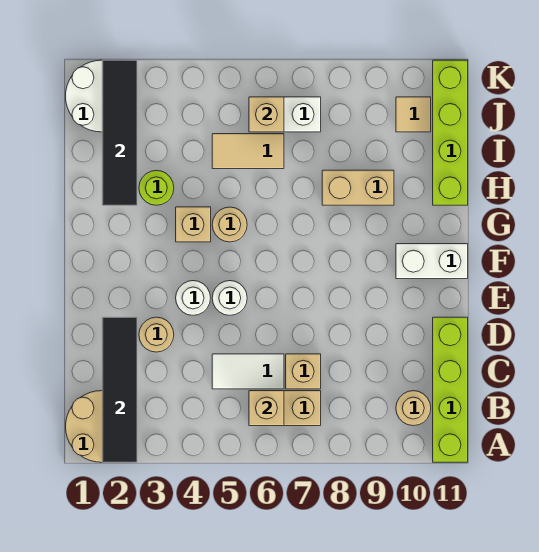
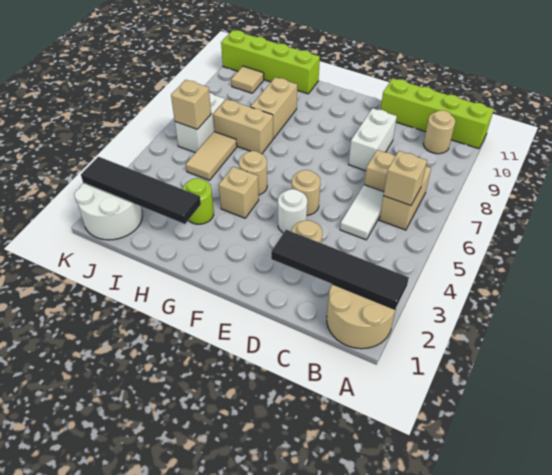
white 1x1 round brick [212,281,247,315] -> tan 1x1 round brick [292,170,320,215]
white 1x2 brick [396,244,468,279] -> white 1x2 brick moved to [349,108,397,171]
none -> tan 1x2 brick [213,99,273,154]

